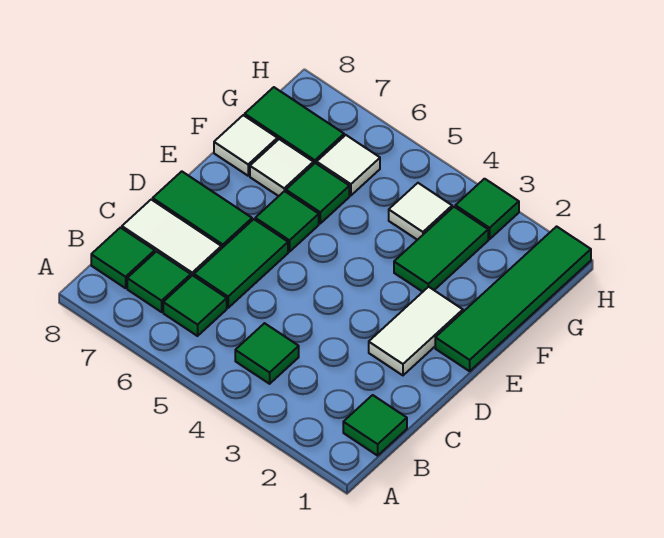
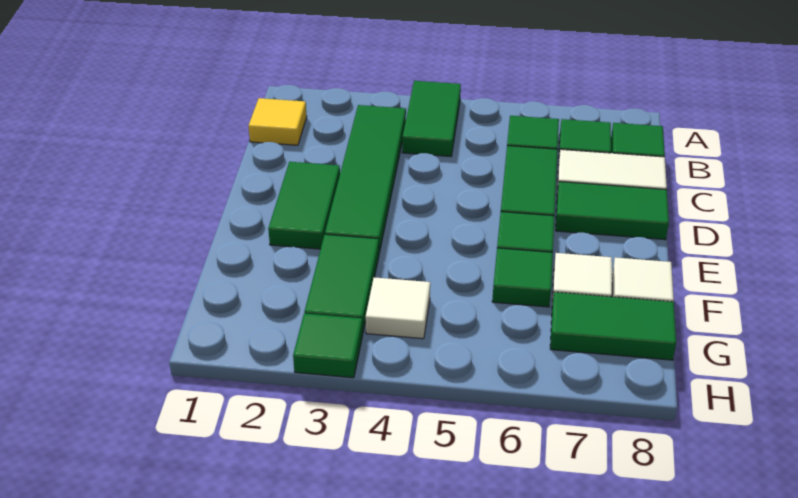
green 1x1 tile [343,395,407,456] -> yellow 1x1 tile [248,98,307,145]
green 1x1 tile [235,323,299,384] -> green 1x2 tile [402,81,461,156]
white 1x2 tile [369,287,463,375] -> green 1x2 tile [268,162,340,249]
green 1x4 tile [435,226,591,371] -> green 1x4 tile moved to [325,105,406,253]
white 1x1 tile [317,135,380,196] -> none

